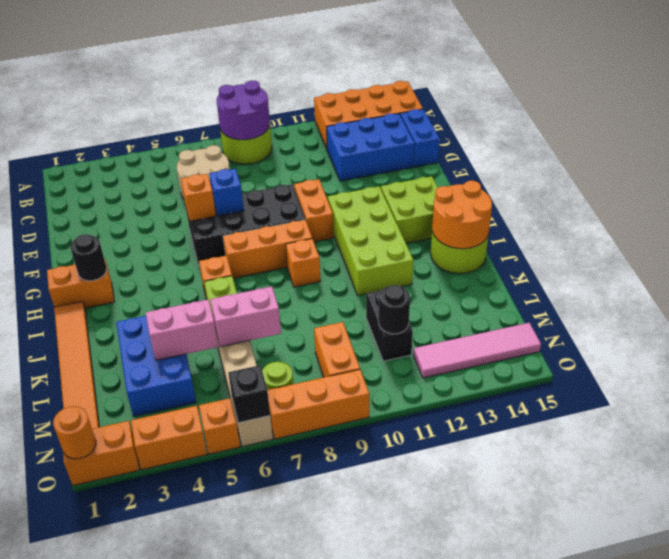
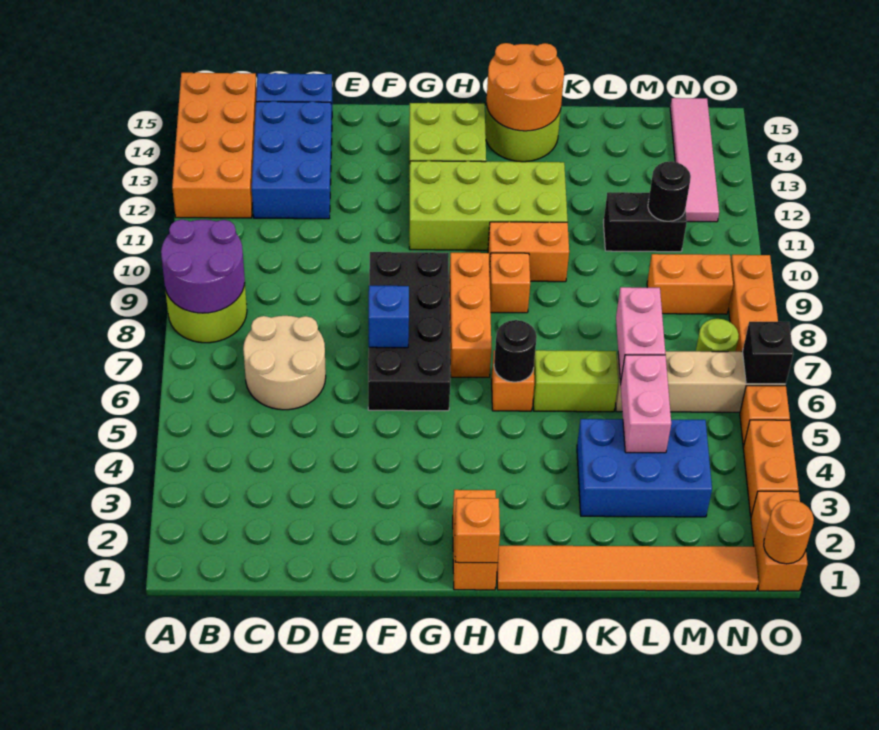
orange 1x1 brick [181,174,216,221] -> orange 1x1 brick moved to [455,498,500,563]
orange 1x2 brick [294,179,334,242] -> orange 1x2 brick moved to [488,222,569,282]
black 1x1 round brick [71,234,107,281] -> black 1x1 round brick moved to [494,320,537,382]

